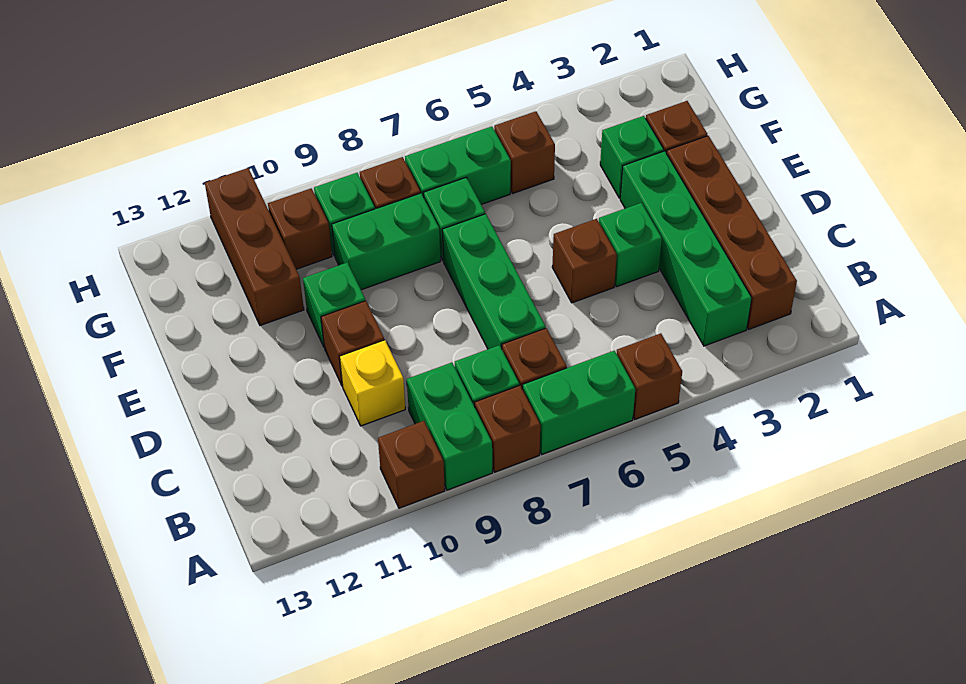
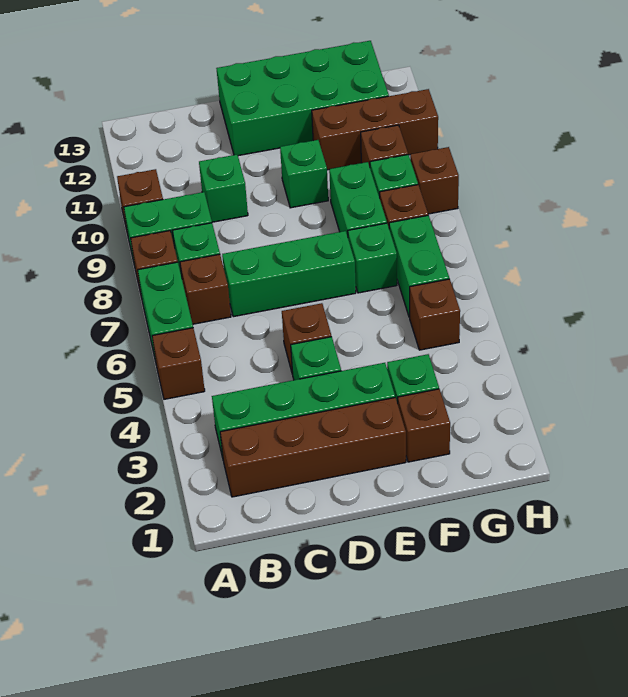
yellow 1x1 brick [340,340,405,426] -> green 1x1 brick [199,155,248,222]
brown 1x1 brick [321,301,384,386] -> brown 1x1 brick moved to [410,147,459,214]
none -> green 2x4 brick [216,41,389,156]

